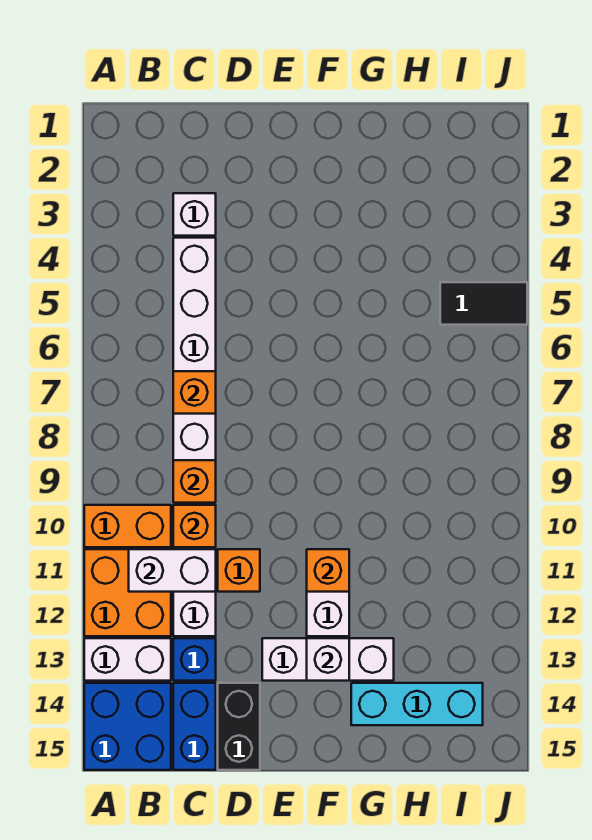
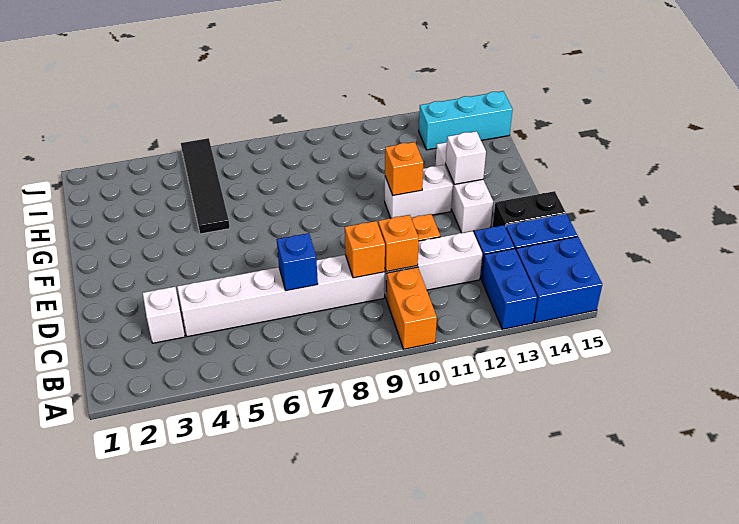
orange 2x2 brick [84,549,171,636] -> none
white 1x2 brick [84,638,171,681] -> blue 1x2 brick [482,249,537,329]
white 1x2 brick [129,549,216,592] -> none
orange 1x1 brick [173,371,216,414] -> blue 1x1 brick [277,233,318,291]
cyan 1x3 brick [351,683,483,725] -> cyan 1x3 brick turned to [419,91,513,150]
black 1x2 tile [440,282,527,325] -> black 1x4 tile [181,138,230,234]

